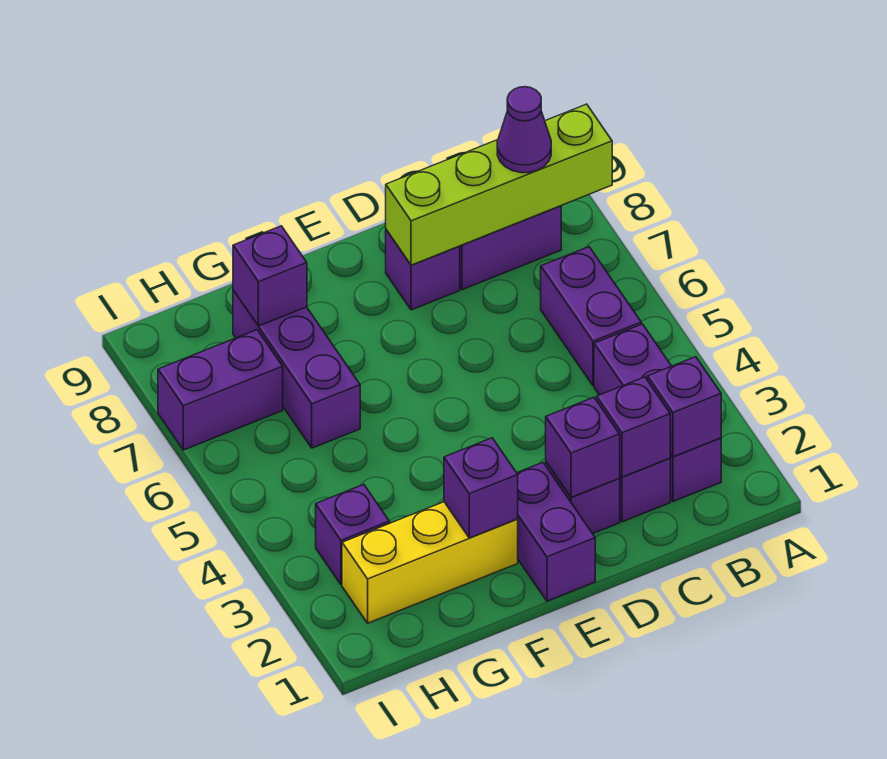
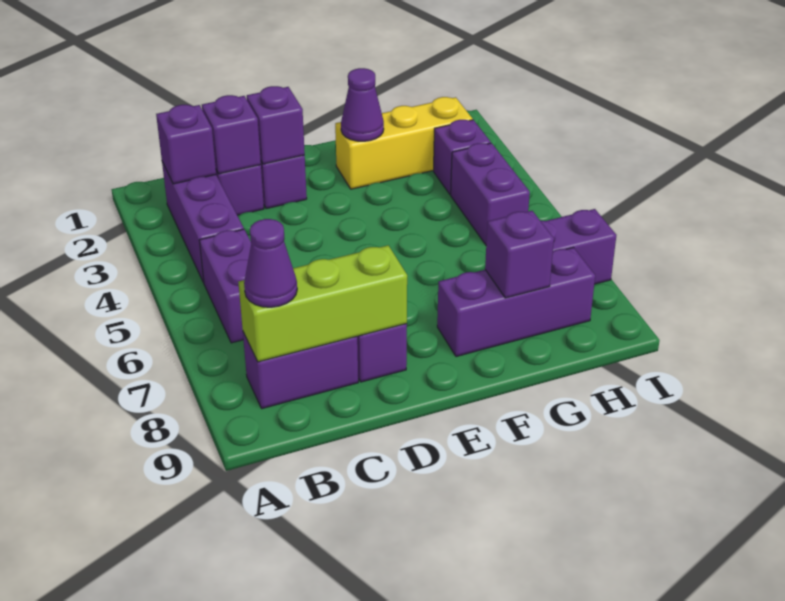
lime 1x4 brick [386,104,612,265] -> lime 1x3 brick [238,245,407,362]
purple 1x2 brick [517,462,595,601] -> purple 1x2 brick moved to [451,143,530,245]
purple 1x1 brick [444,438,518,538] -> purple 1x1 cone [341,68,384,141]
purple 1x3 brick [233,290,360,448] -> purple 1x3 brick turned to [437,247,595,357]

